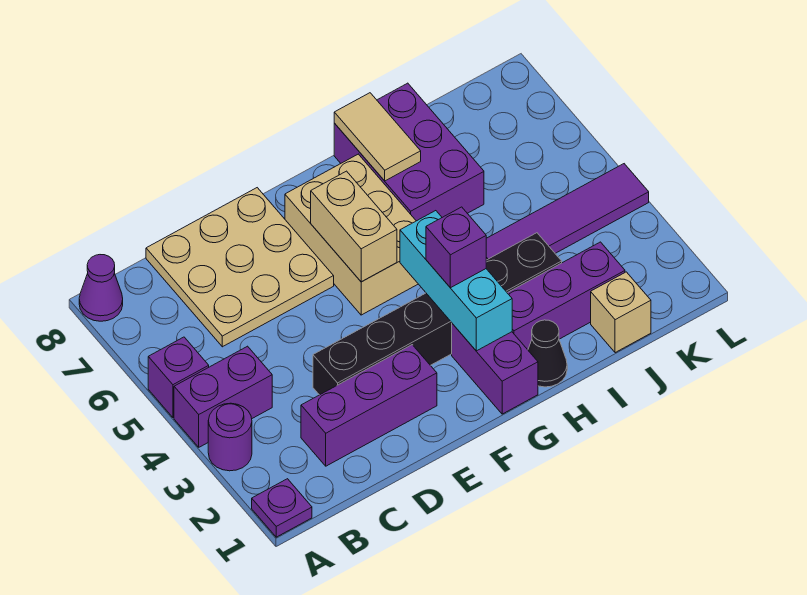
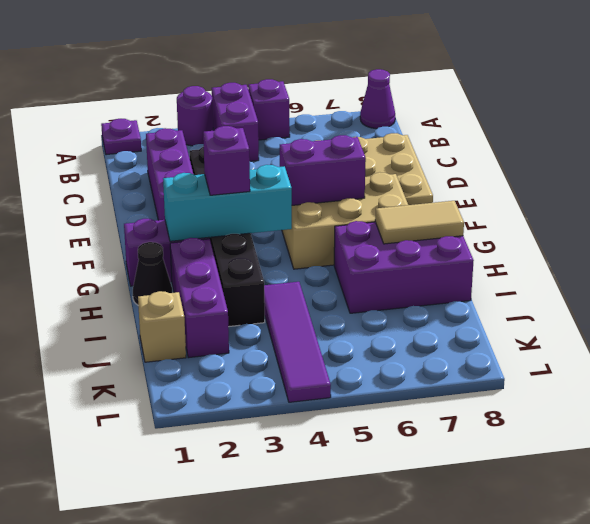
tan 1x2 brick [311,171,397,282] -> purple 1x2 brick [280,135,366,205]

